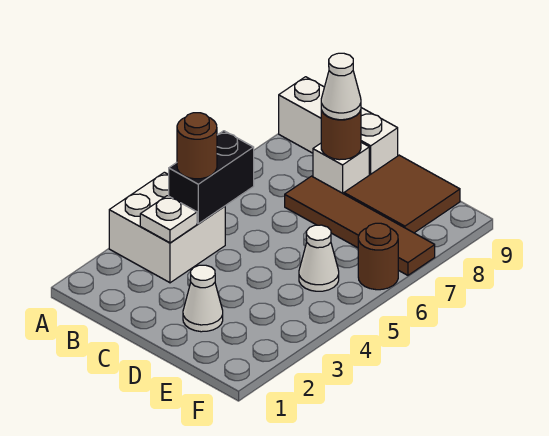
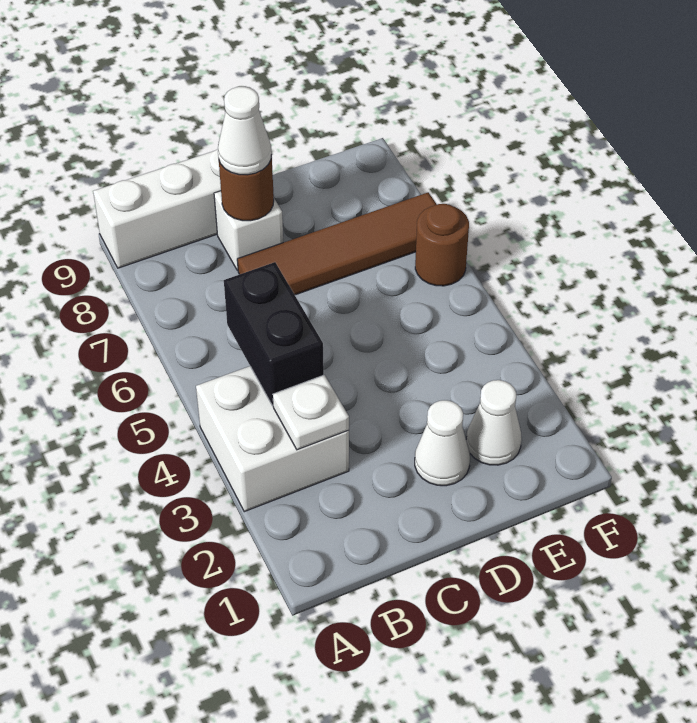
brown 1x1 round brick [177,113,217,179] -> none
brown 2x2 tile [344,155,460,233] -> none
white 1x1 cone [299,225,339,291] -> white 1x1 cone moved to [466,380,522,465]

